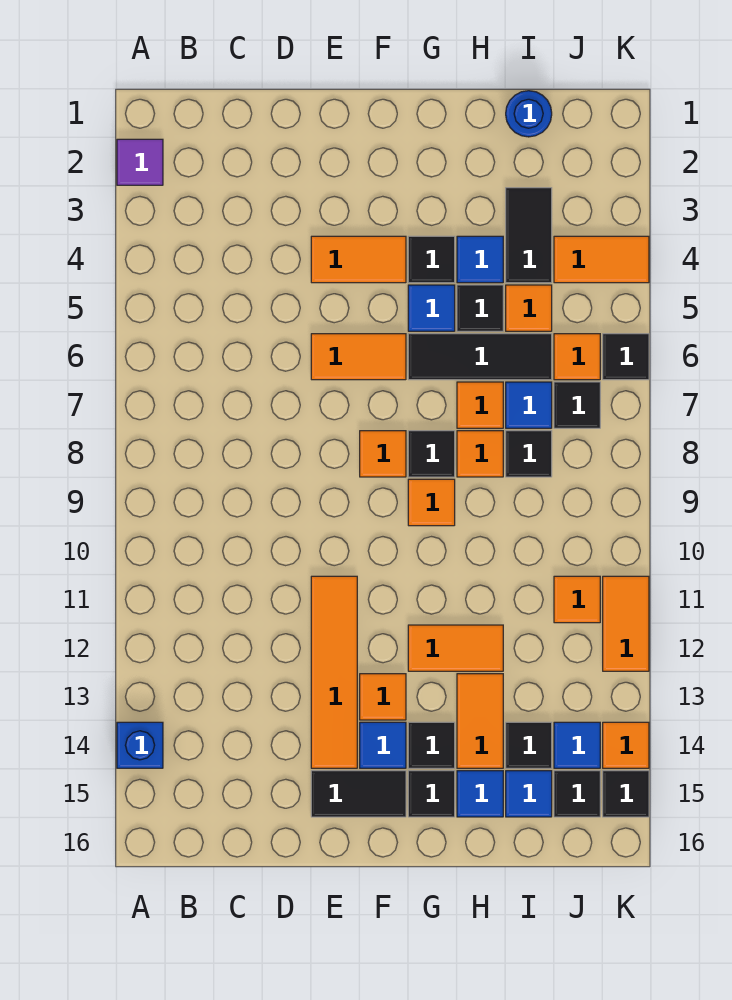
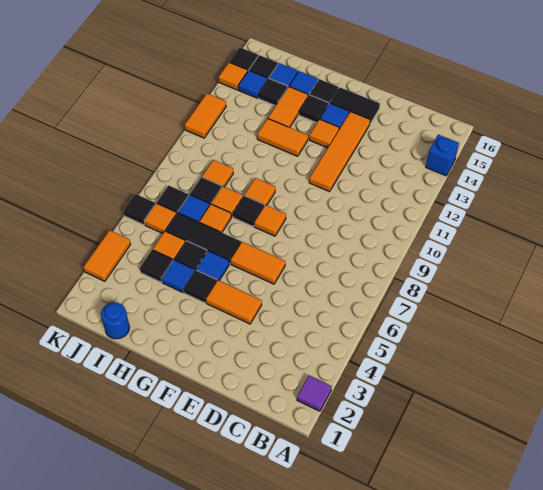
black 1x2 tile [506,188,552,283] -> black 1x1 tile [140,250,173,282]
orange 1x2 tile [554,236,649,283] -> orange 1x2 tile turned to [83,230,131,281]
orange 1x1 tile [554,576,600,623] -> orange 1x1 tile moved to [202,160,233,187]

